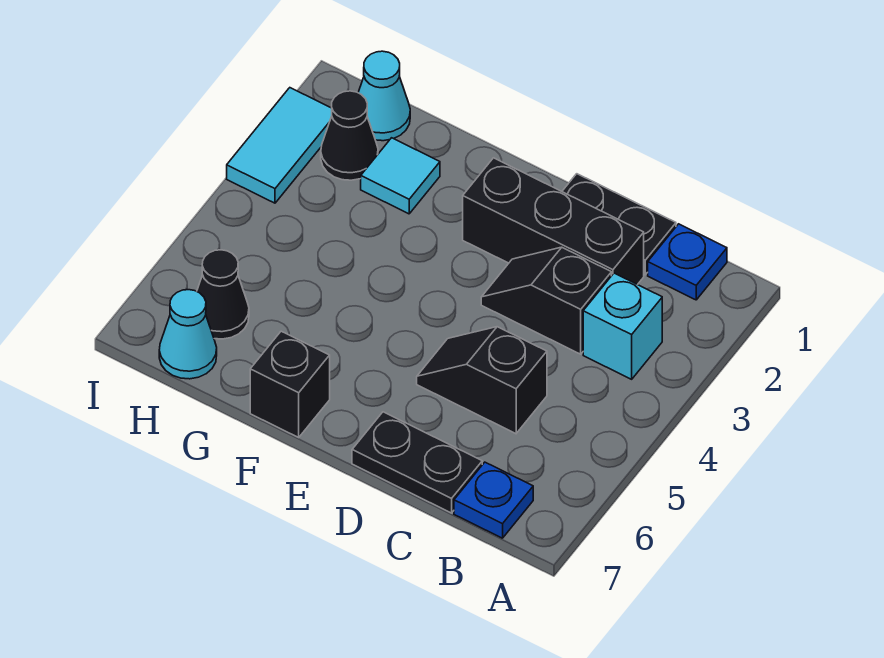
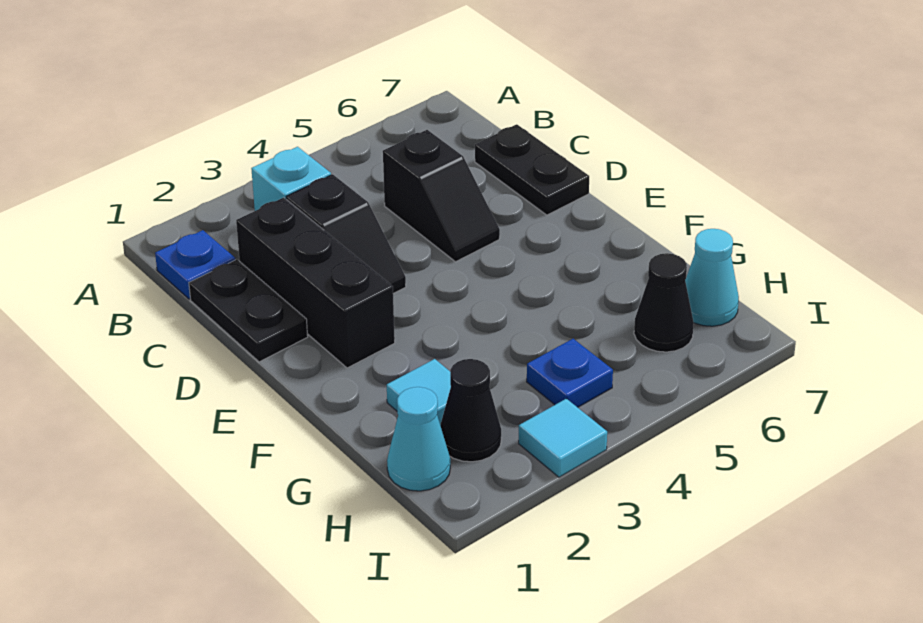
blue 1x1 plate [454,462,533,538] -> blue 1x1 plate moved to [527,339,613,407]
black 1x1 brick [250,331,330,437] -> none
cyan 1x2 tile [227,88,332,203] -> cyan 1x1 tile [519,399,607,477]

